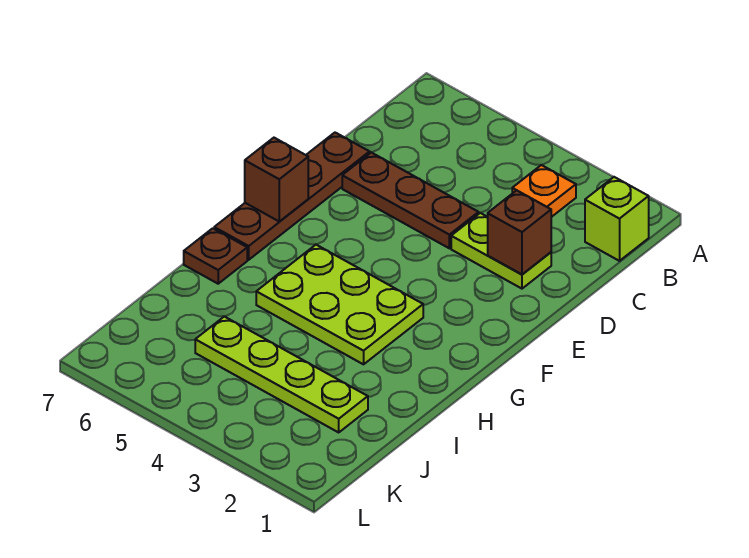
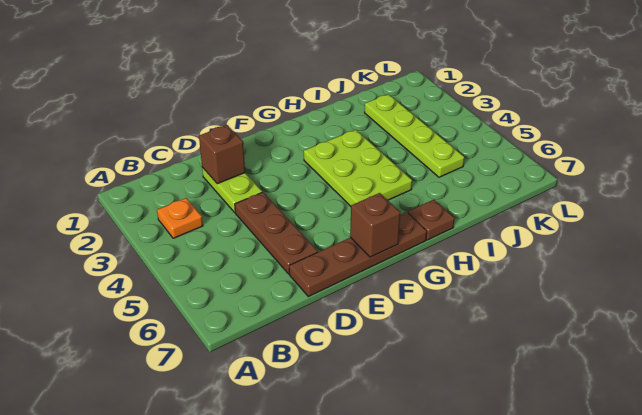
lime 1x1 brick [585,177,649,261] -> none

